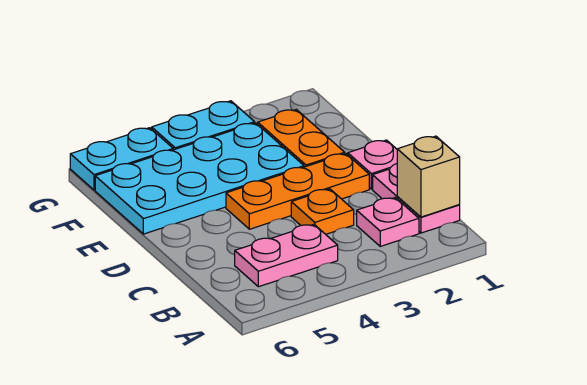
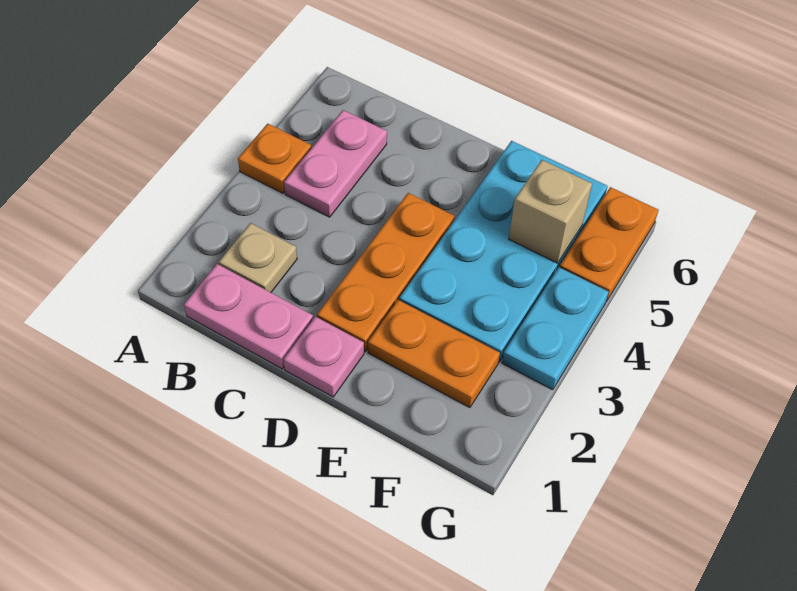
tan 1x1 brick [397,136,460,217] -> tan 1x1 brick moved to [509,160,592,263]
pink 1x1 plate [357,198,419,246] -> tan 1x1 plate [219,223,297,292]
orange 1x1 plate [291,189,354,234] -> orange 1x1 plate moved to [238,124,311,193]
cyan 1x2 plate [70,128,173,190] -> orange 1x2 plate [560,187,659,302]

